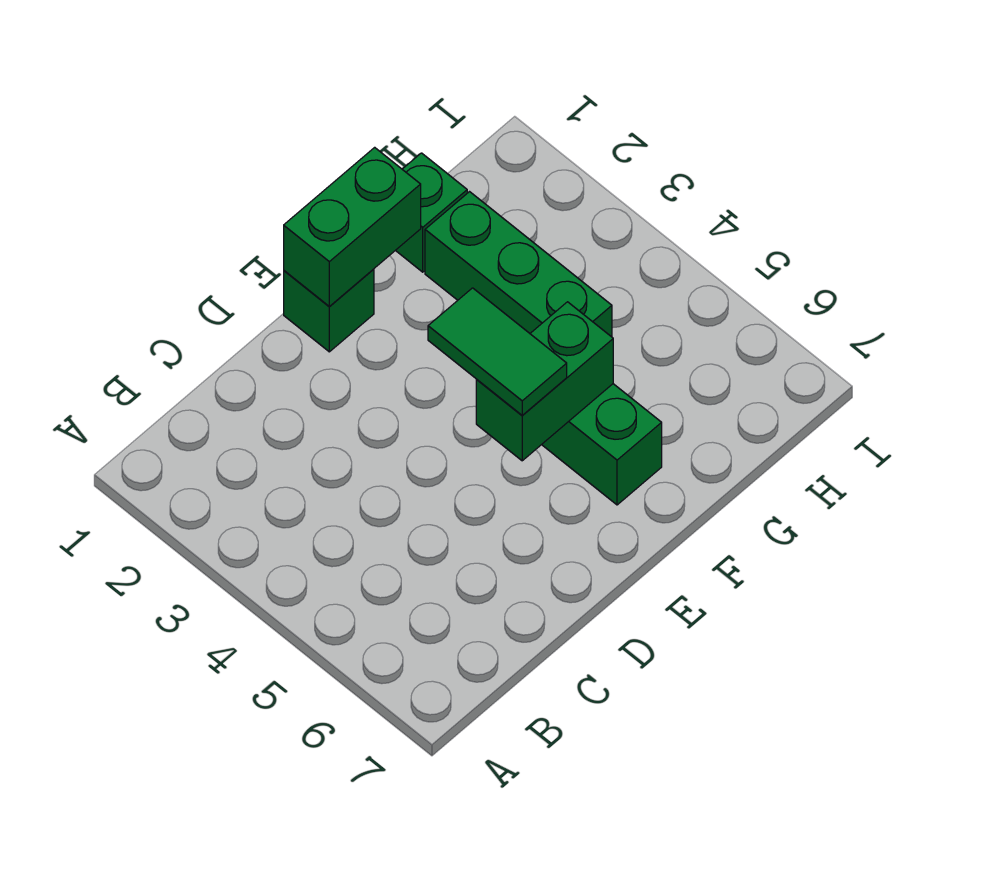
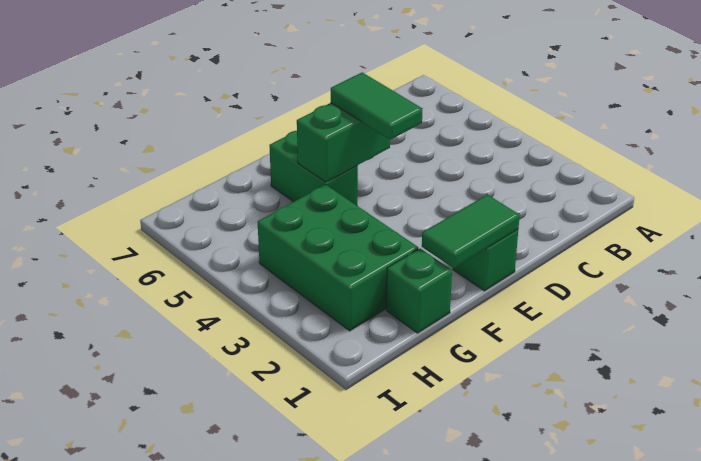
green 1x2 brick [284,147,421,307] -> green 1x2 tile [422,195,520,268]
green 1x3 brick [425,192,612,337] -> green 2x3 brick [258,185,418,331]

